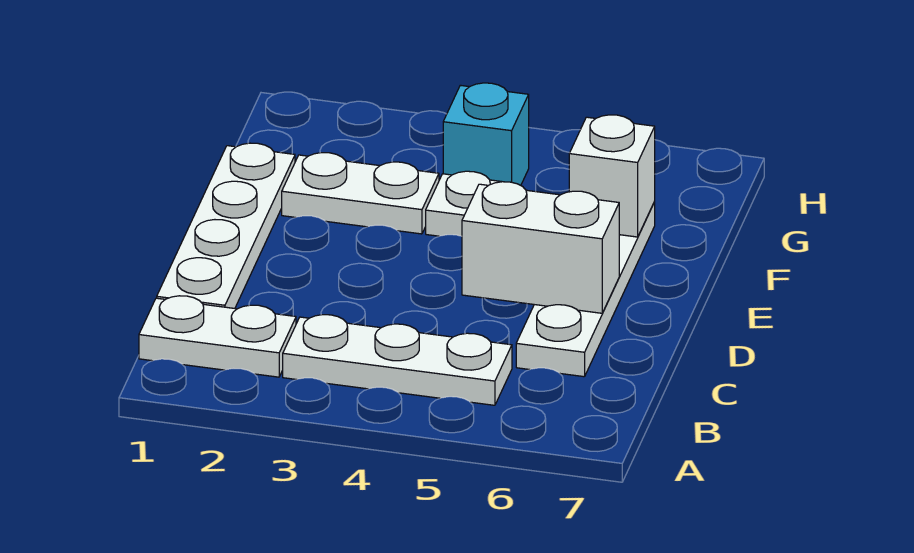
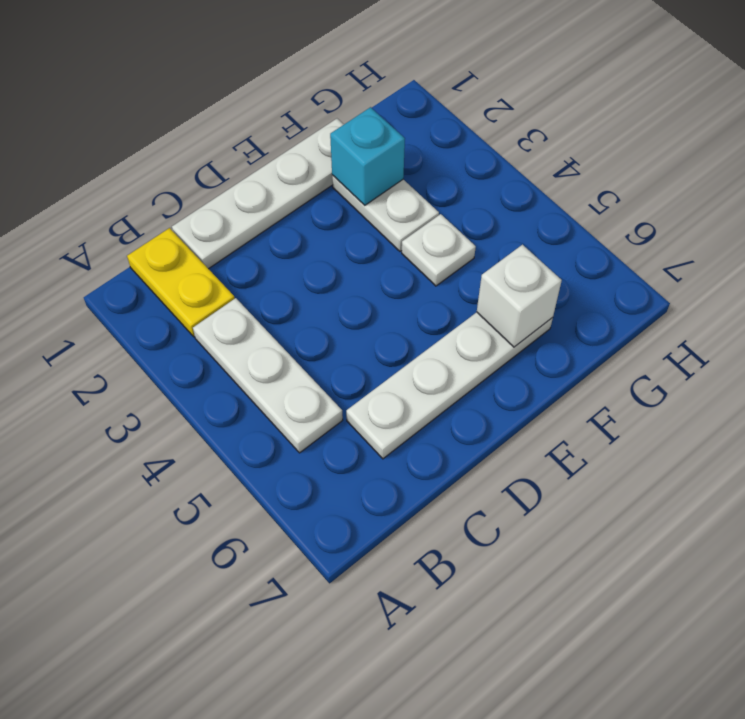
white 1x2 plate [139,296,296,377] -> yellow 1x2 plate [127,228,235,337]
white 1x2 brick [462,182,619,313] -> none
cyan 1x1 brick [443,83,529,185] -> cyan 1x1 brick moved to [330,107,405,205]

